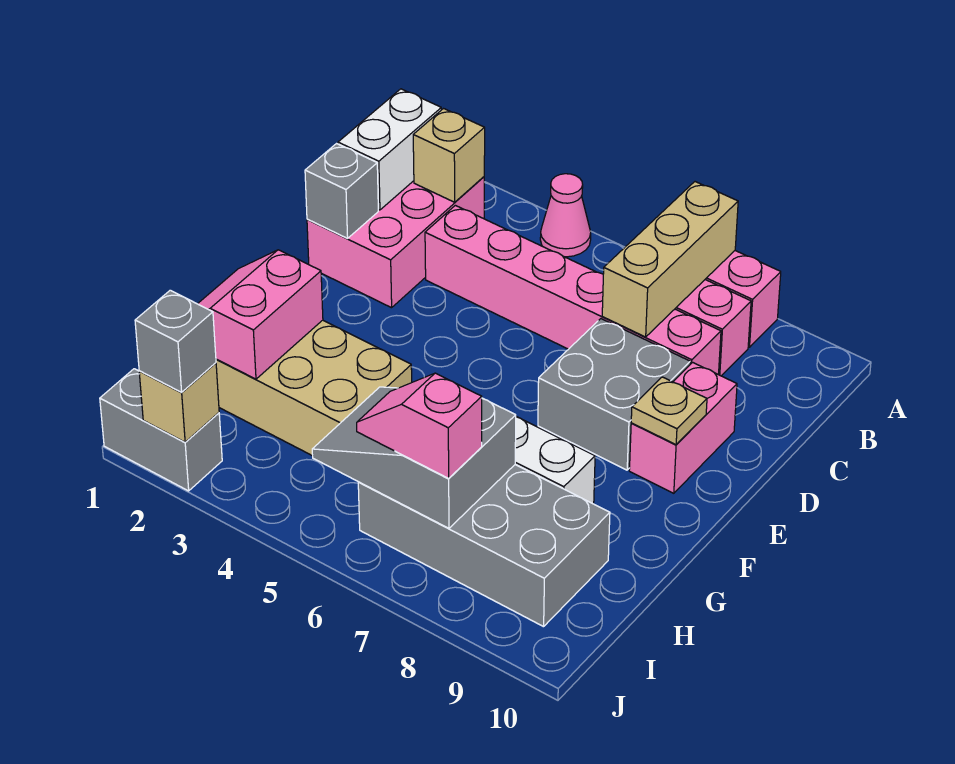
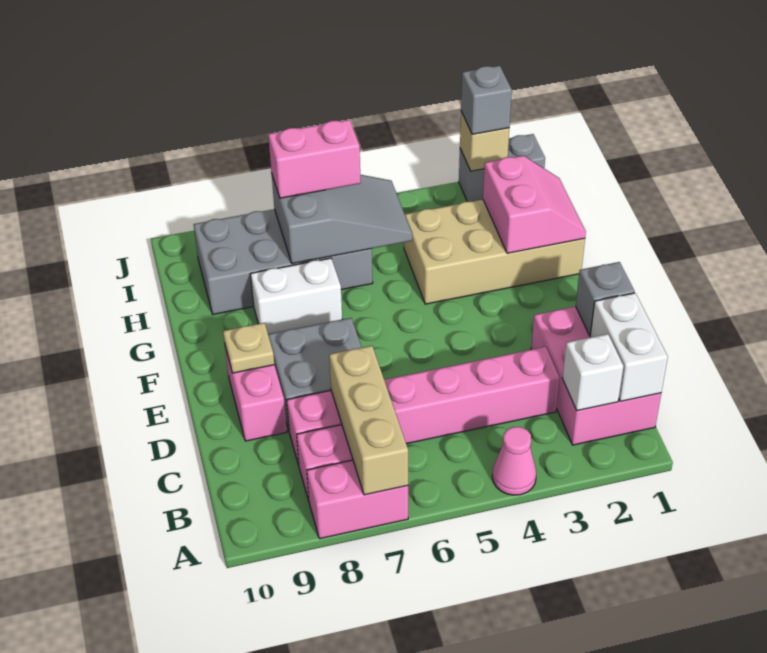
tan 1x1 brick [413,109,485,202] -> white 1x1 brick [562,334,623,410]
pink 1x2 slope [357,373,482,478] -> pink 1x2 brick [268,120,361,198]

